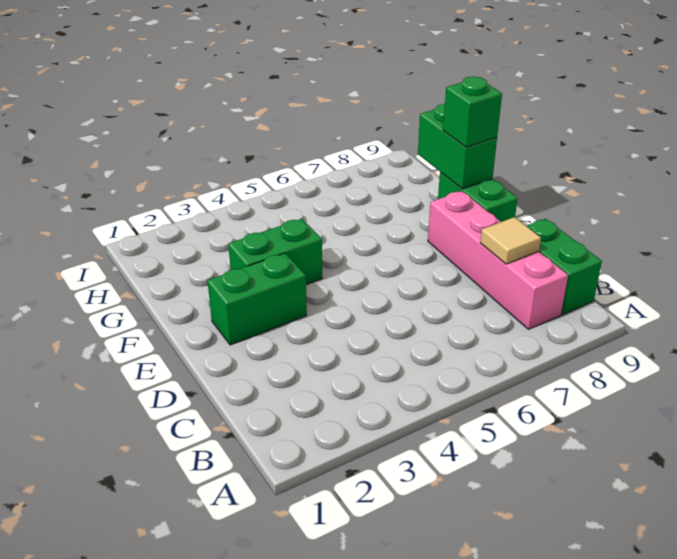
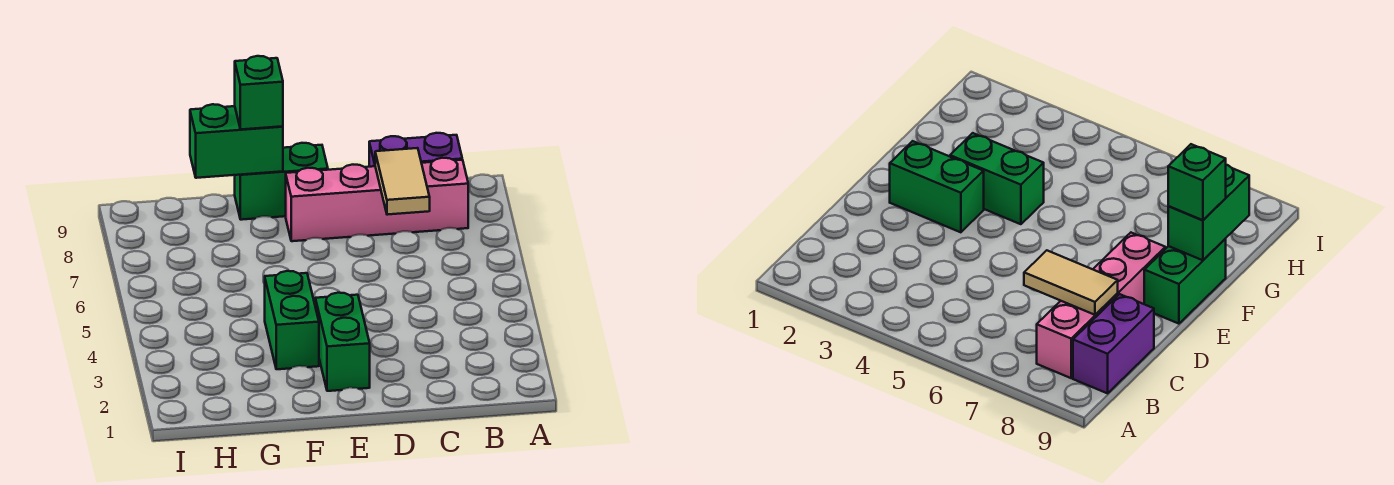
green 1x2 brick [527,219,602,315] -> purple 1x2 brick [369,133,462,167]
tan 1x1 tile [480,217,541,264] -> tan 1x2 tile [375,148,430,215]

